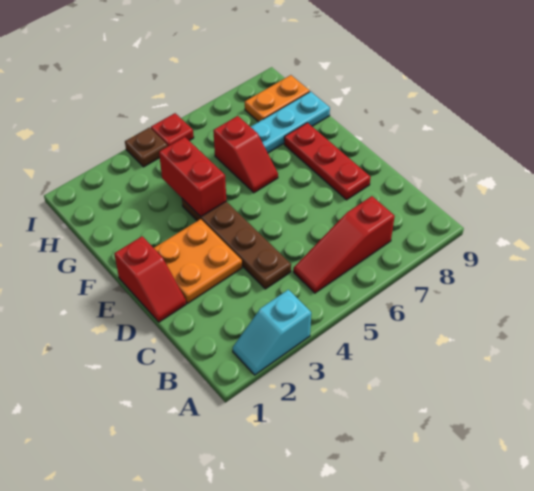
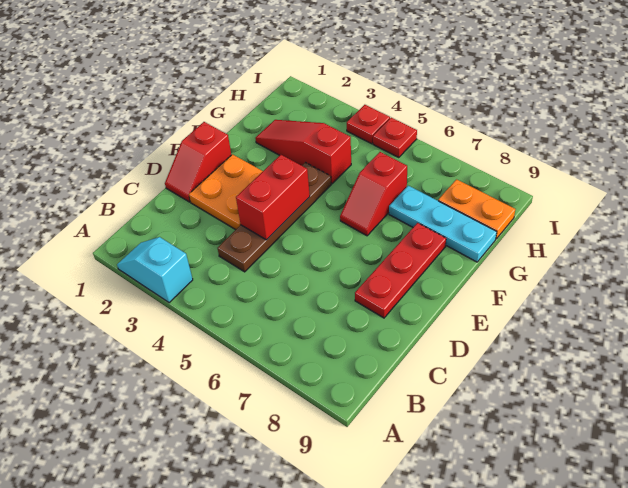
red 1x3 slope [293,196,395,293] -> red 1x3 slope moved to [255,120,351,184]
red 1x2 brick [159,137,226,217] -> red 1x2 brick moved to [236,155,310,240]
brown 1x1 plate [125,127,168,167] -> red 1x1 plate [347,105,390,144]

